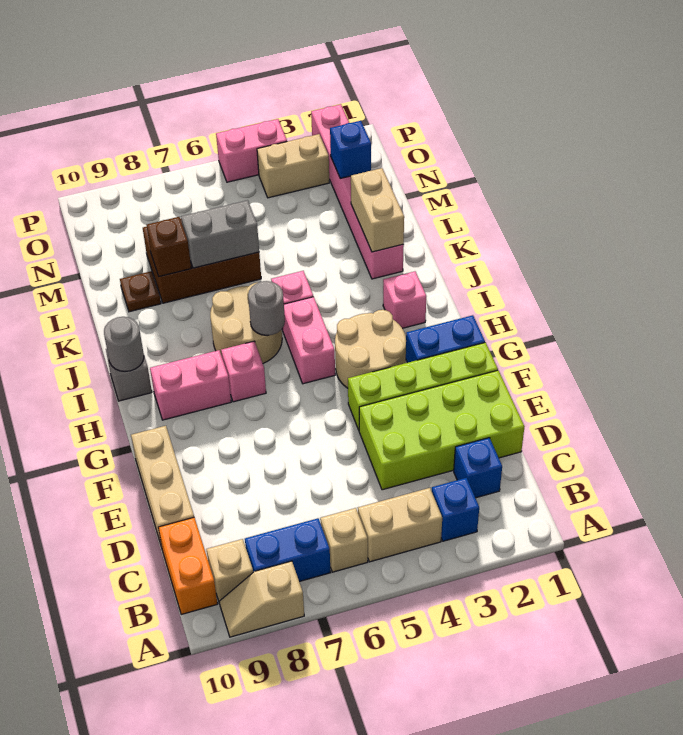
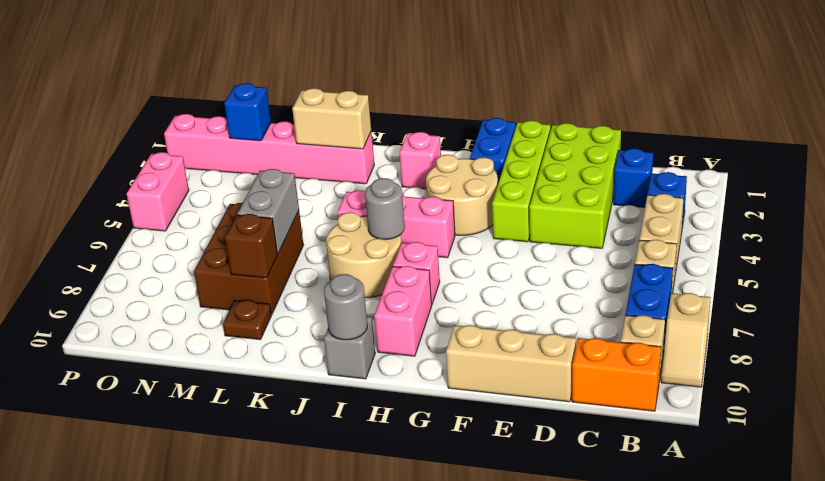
tan 1x2 brick [257,134,329,198] -> none

